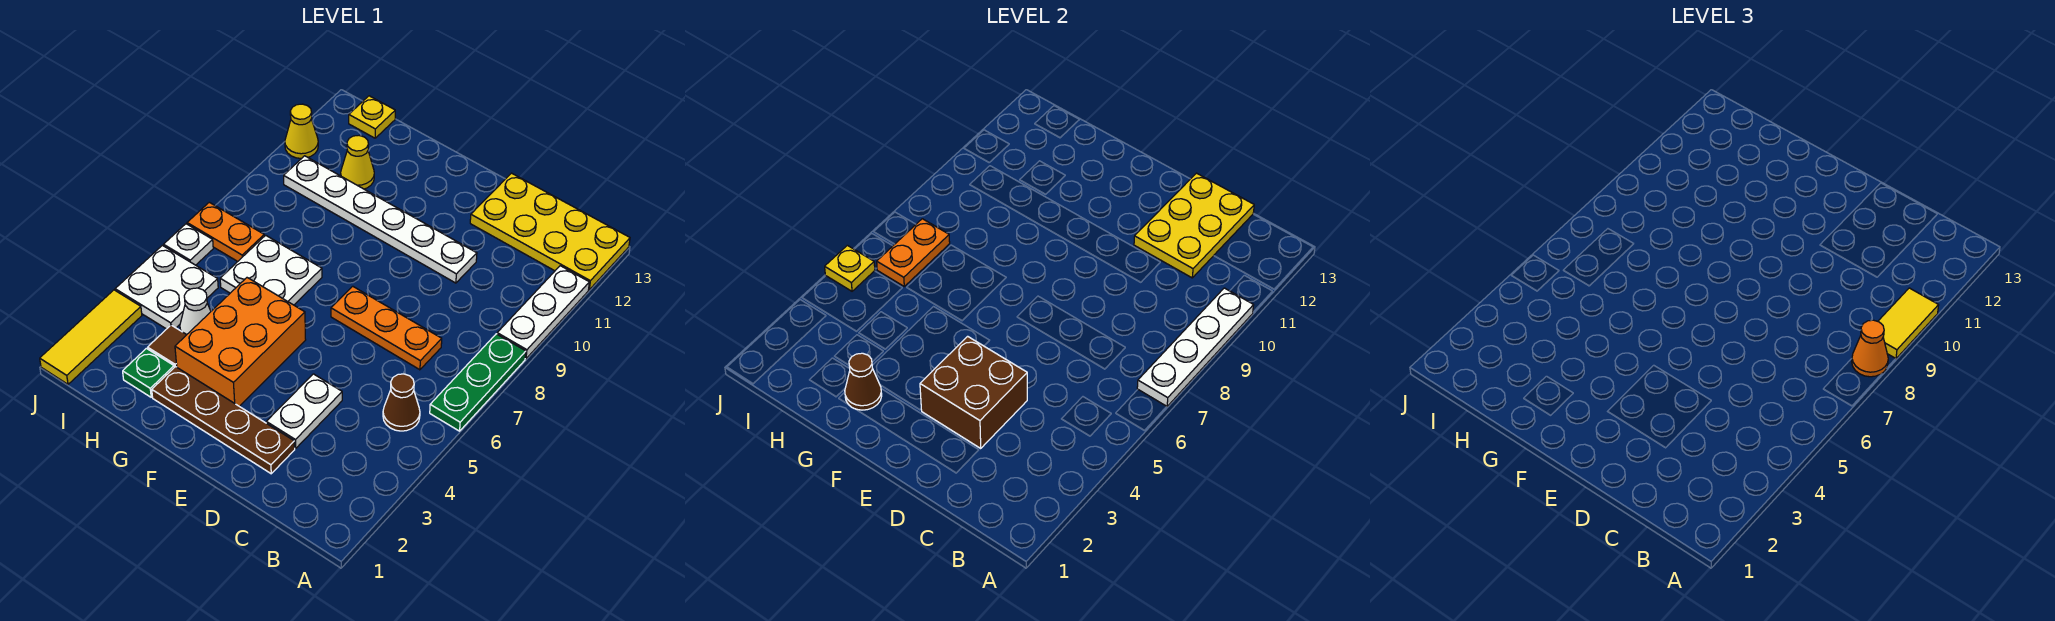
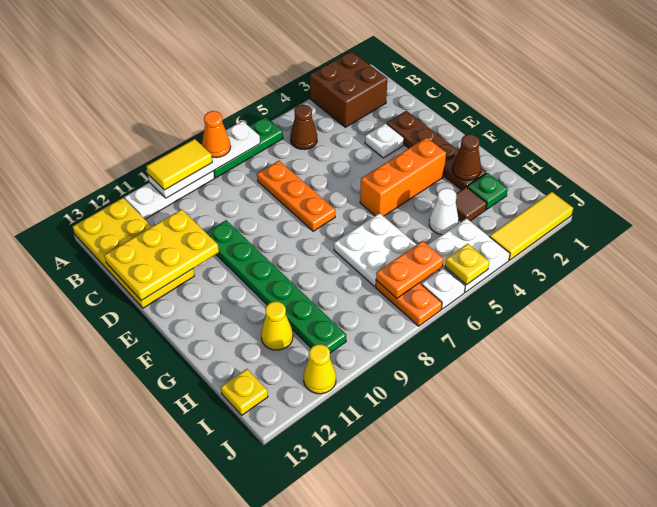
white 1x2 plate [266,374,342,448] -> white 1x1 plate [365,123,404,158]
brown 2x2 brick [920,336,1027,448] -> brown 2x2 brick moved to [310,51,387,127]
white 1x6 plate [284,156,477,283] -> green 1x6 plate [206,220,346,353]
orange 2x3 brick [175,278,306,406] -> orange 1x3 brick [360,137,446,216]

